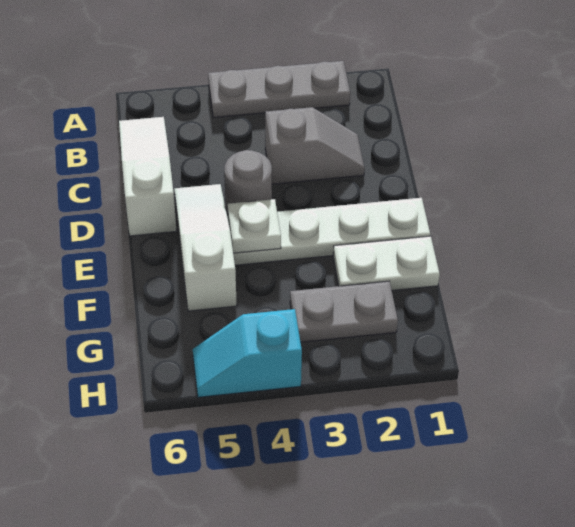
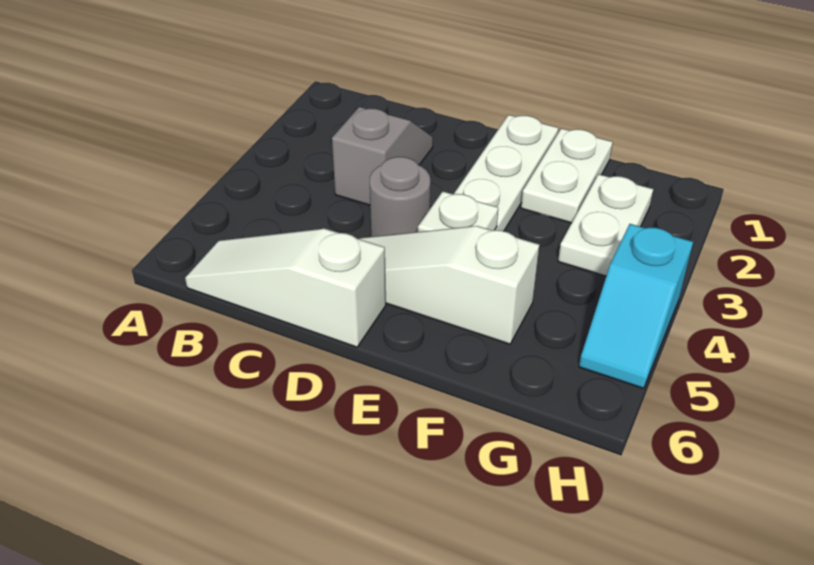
grey 1x3 plate [208,61,350,117] -> none
grey 1x2 plate [290,281,398,342] -> white 1x2 plate [558,174,653,276]

